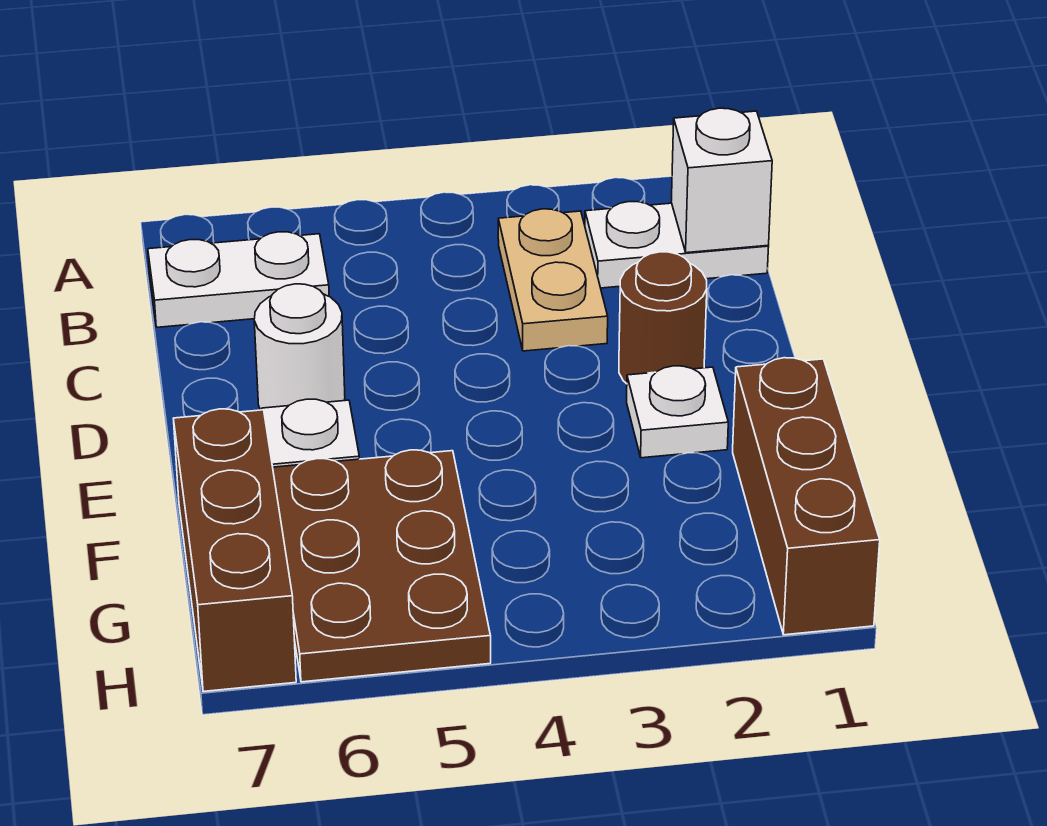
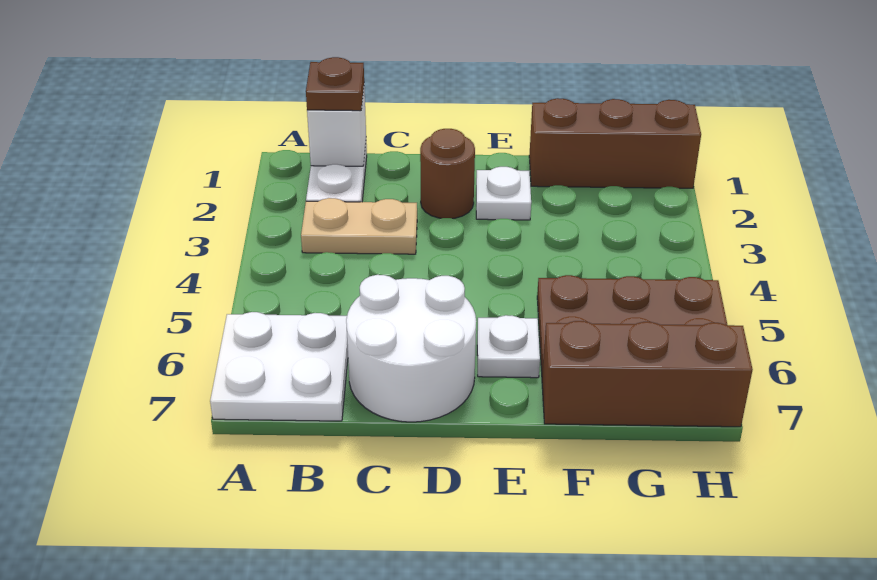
none -> brown 1x1 plate [306,57,364,111]
white 1x2 plate [148,232,329,327] -> white 2x2 plate [210,312,348,421]
white 1x1 round brick [254,284,345,410] -> white 2x2 round brick [346,275,476,422]

